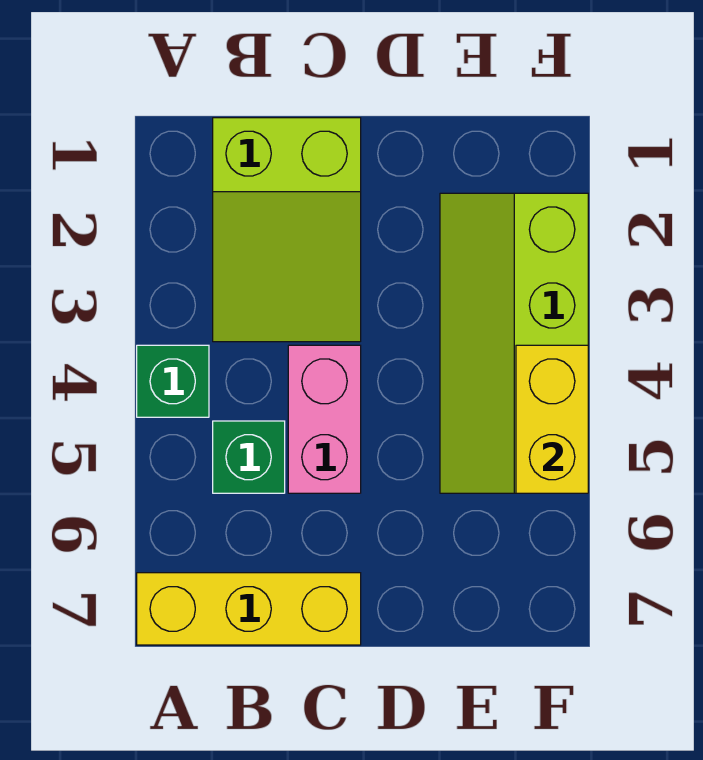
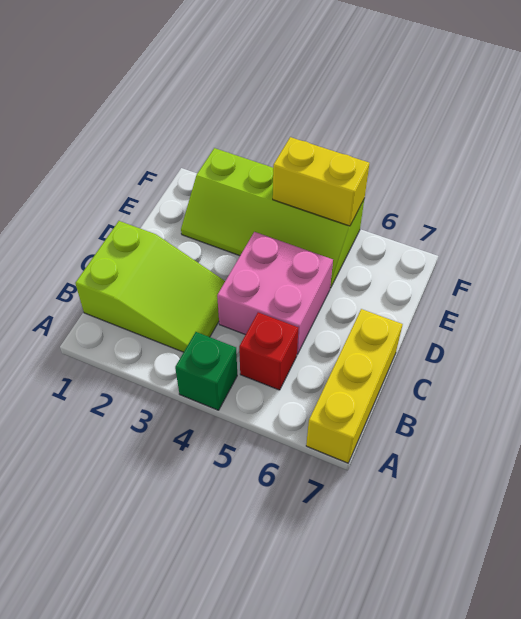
green 1x1 brick [213,421,285,493] -> red 1x1 brick [239,312,298,390]
pink 1x2 brick [288,345,361,493] -> pink 2x2 brick [217,232,333,354]

